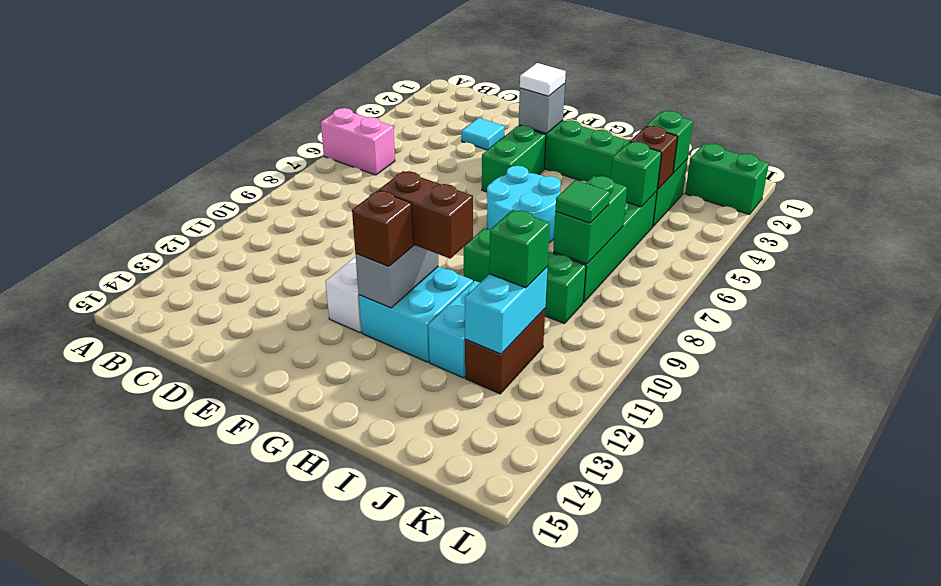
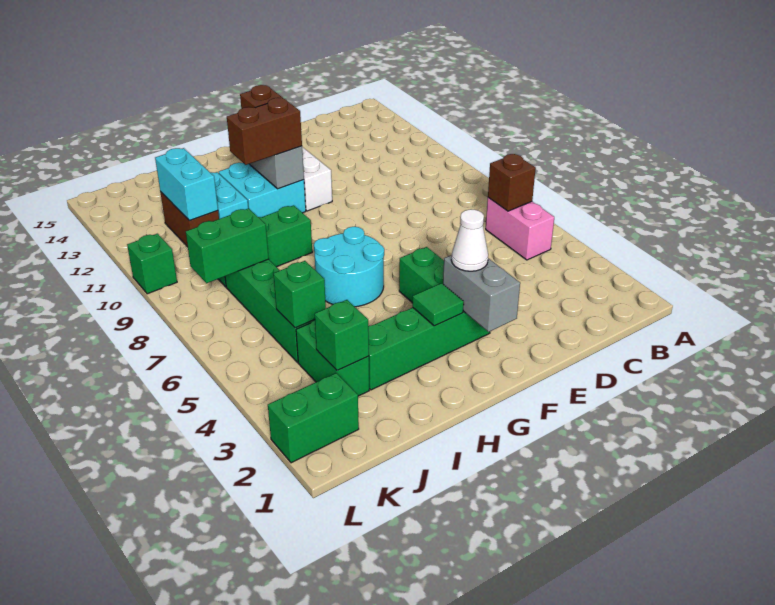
pink 1x2 brick [321,108,395,175] -> pink 1x2 brick turned to [486,198,554,260]
cyan 1x1 tile [462,118,505,150] -> none
grey 1x1 brick [519,84,565,133] -> grey 1x2 brick [443,255,520,332]
white 1x1 tile [520,63,566,96] -> white 1x1 cone [451,209,488,271]
brown 1x1 brick [630,126,678,190] -> brown 1x1 brick moved to [488,154,536,211]
green 1x2 brick [553,176,627,264] -> green 1x2 brick turned to [186,208,269,283]
green 1x1 tile [555,180,610,223] -> green 1x1 tile moved to [413,283,464,326]
green 1x1 brick [489,210,550,288] -> green 1x1 brick moved to [127,234,177,294]

